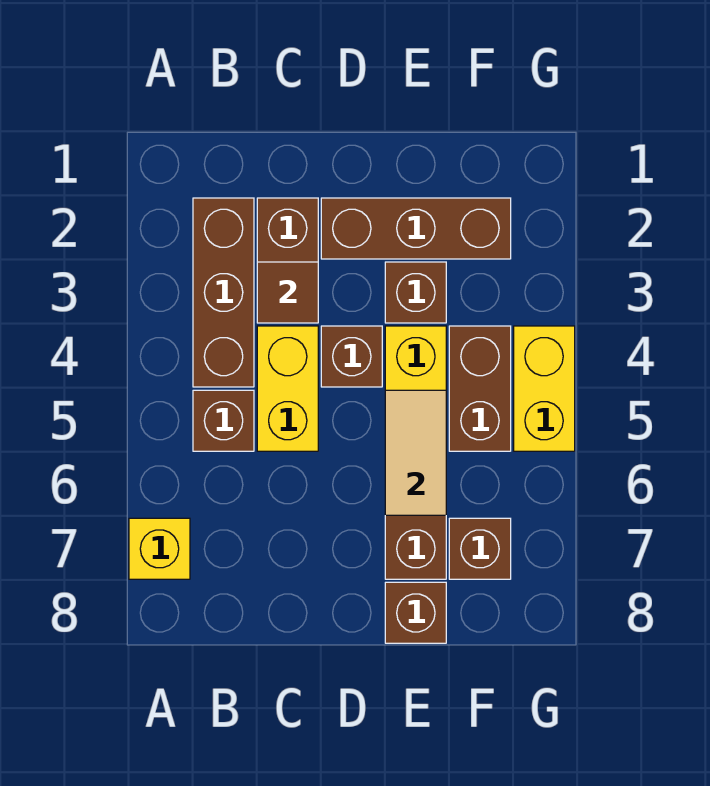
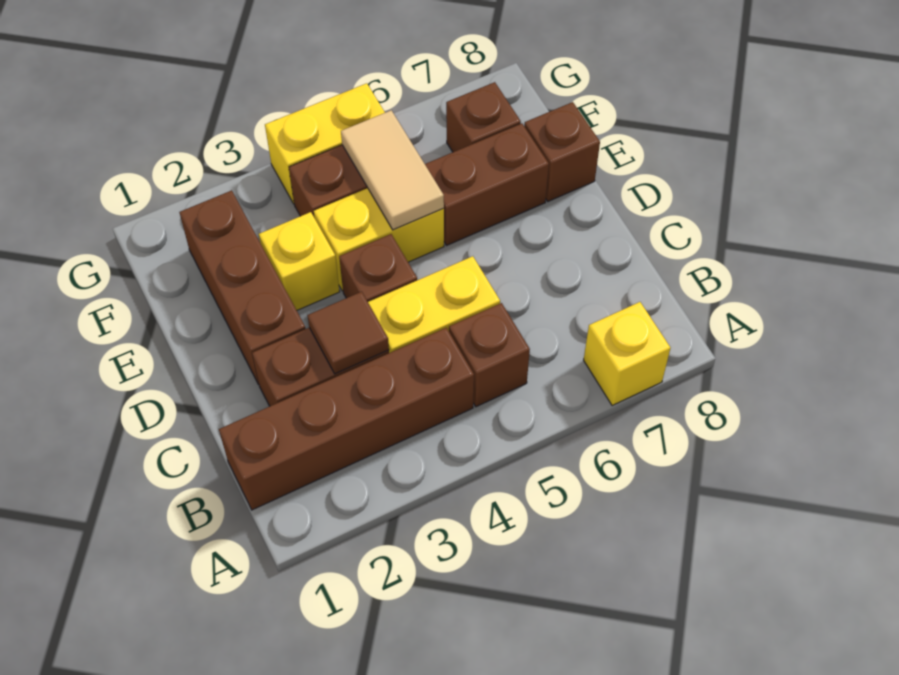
brown 1x3 brick [193,198,254,387] -> brown 1x4 brick [219,328,474,510]
brown 1x1 brick [385,262,446,323] -> yellow 1x1 brick [259,212,340,310]
tan 1x2 tile [385,390,446,515] -> tan 1x2 tile turned to [341,110,444,230]

